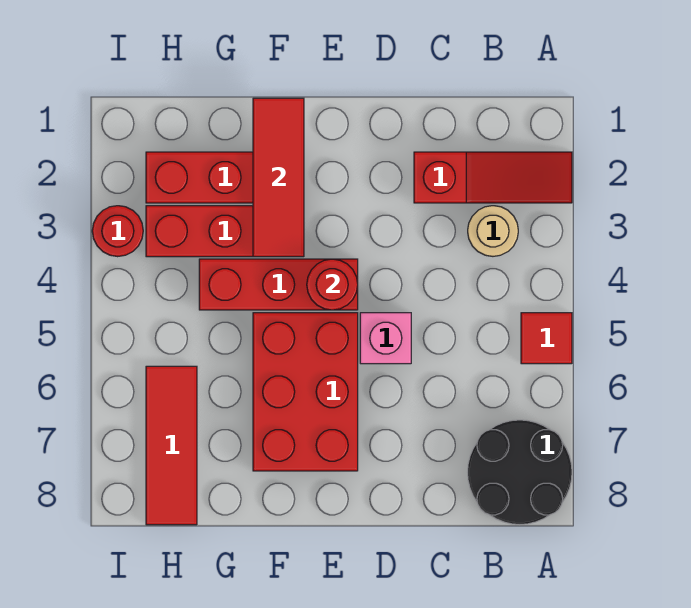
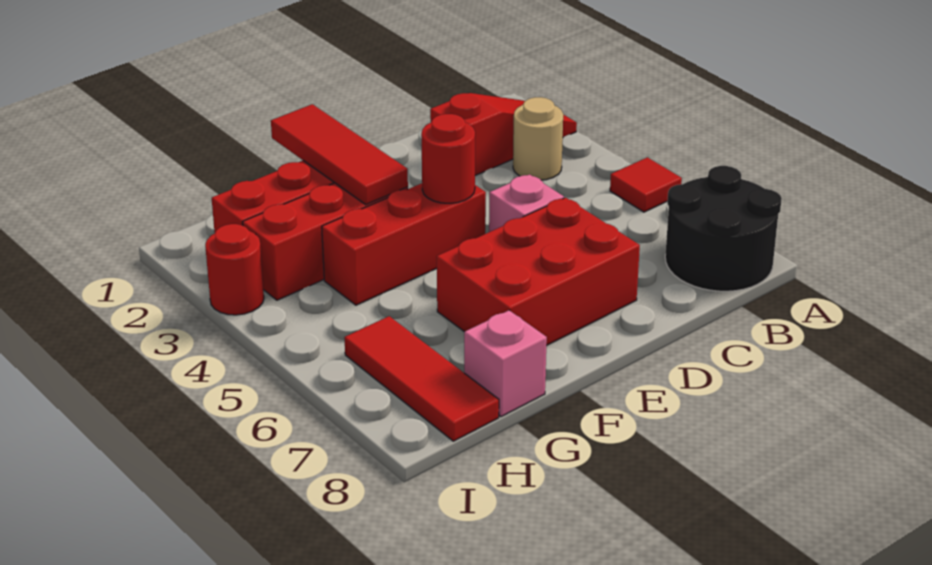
red 2x3 brick [253,313,358,471] -> red 2x3 brick turned to [437,198,640,346]
none -> pink 1x1 brick [464,310,547,417]

